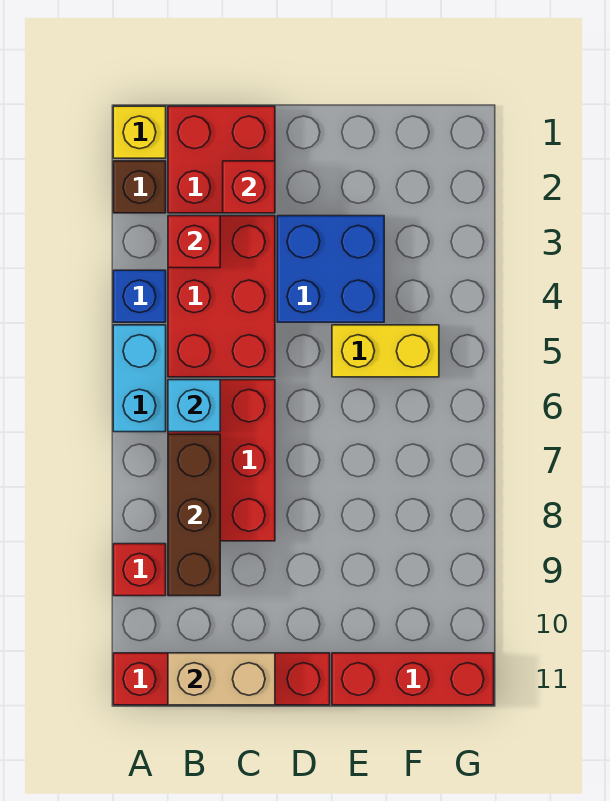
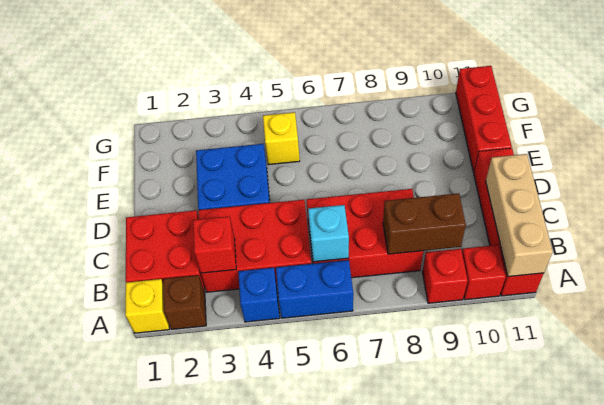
cyan 1x2 brick [113,325,166,432] -> blue 1x2 brick [276,260,353,318]
brown 1x3 brick [168,434,220,596] -> brown 1x2 brick [383,193,466,254]
tan 1x2 brick [168,653,275,705] -> tan 1x3 brick [486,154,553,277]
red 1x1 brick [223,161,275,213] -> red 1x1 brick moved to [462,245,506,300]
yellow 1x2 brick [332,325,439,377] -> yellow 1x1 brick [263,112,300,165]

